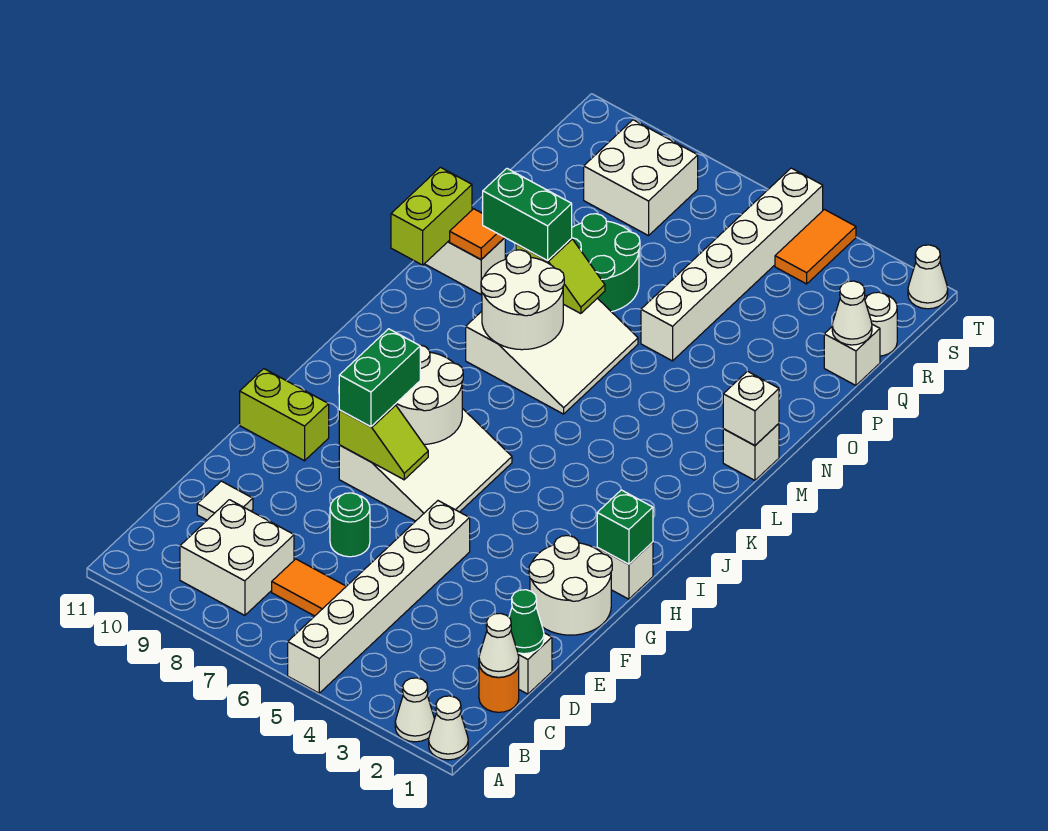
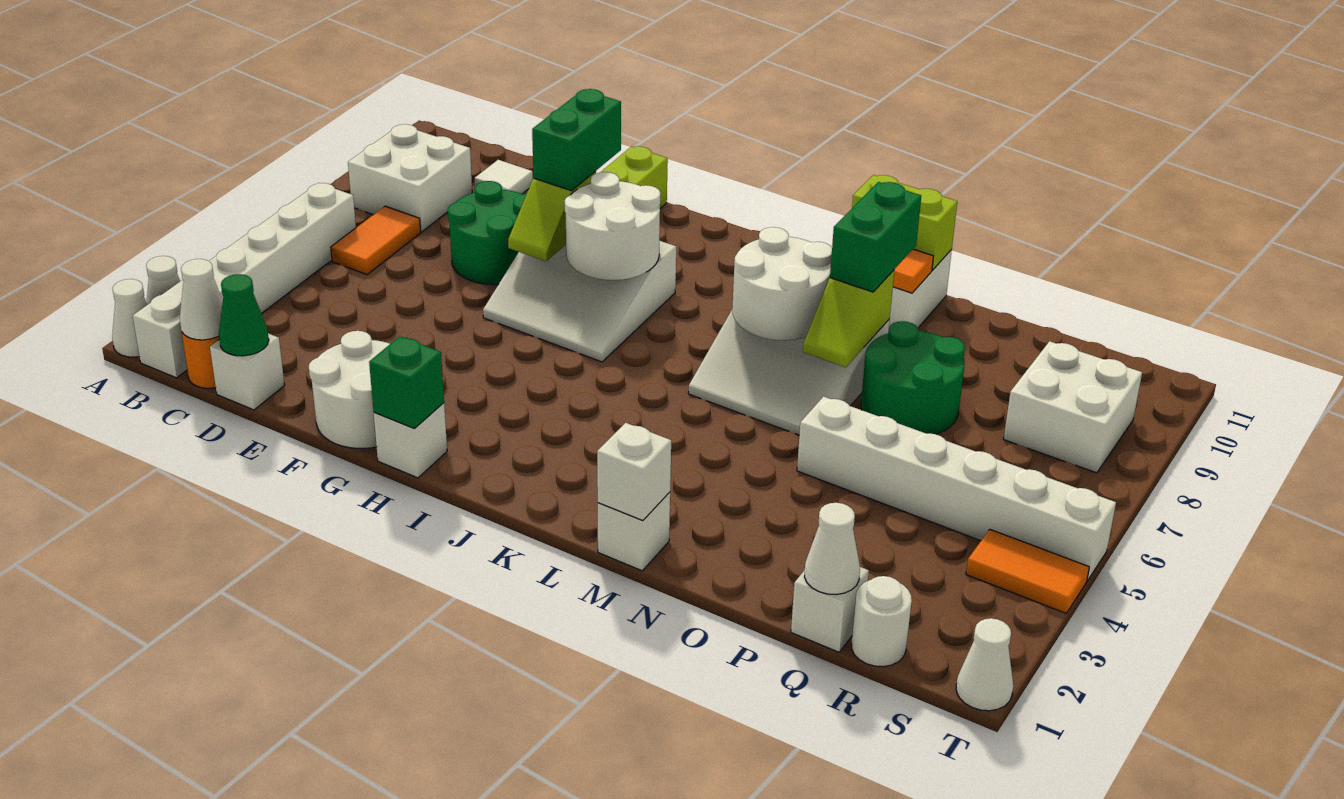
white 1x6 brick [288,501,470,693] -> white 1x6 brick turned to [133,183,356,378]
green 1x1 round brick [330,493,370,557] -> green 2x2 round brick [448,181,527,285]
green 1x2 brick [339,329,420,427] -> green 1x2 brick turned to [532,89,621,191]

